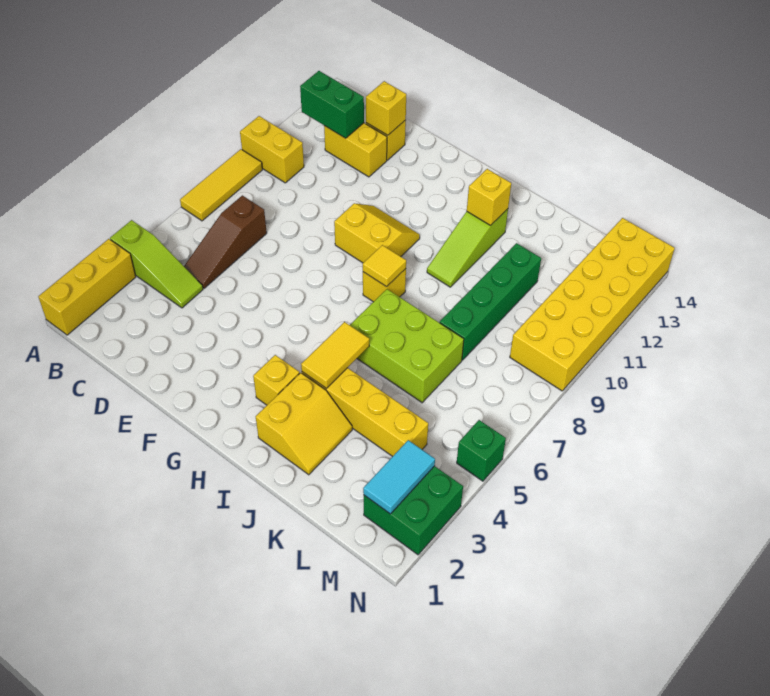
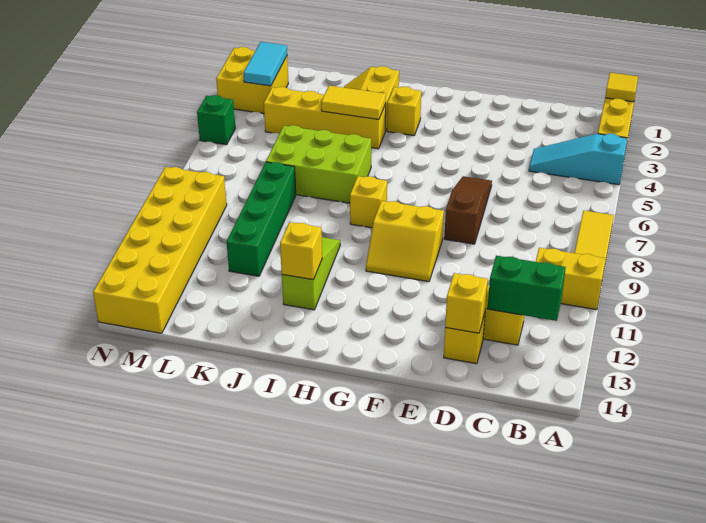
lime 1x3 slope [110,220,203,308] -> cyan 1x3 slope [529,134,627,185]
brown 1x3 slope [184,195,267,288] -> brown 1x3 slope moved to [444,176,492,244]
yellow 1x1 tile [363,245,406,287] -> yellow 1x1 tile moved to [605,73,638,102]
yellow 1x2 tile [301,322,369,389] -> yellow 1x2 tile turned to [321,86,386,120]
green 2x2 brick [364,466,463,555] -> yellow 2x2 brick [216,47,288,114]

